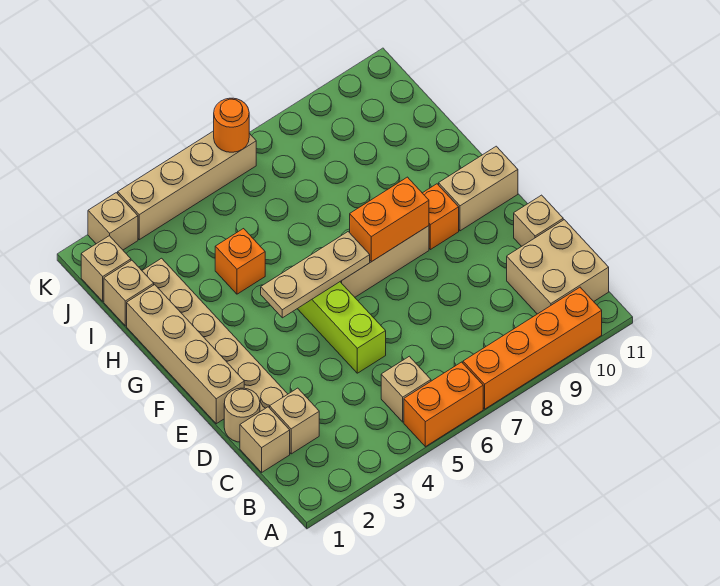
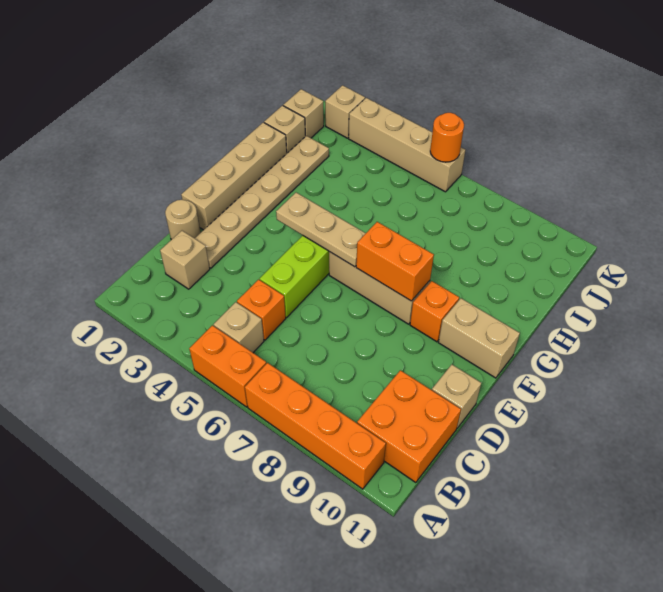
tan 2x2 brick [507,220,609,314] -> orange 2x2 brick [357,370,461,483]
tan 1x1 brick [240,407,290,472] -> none
orange 1x1 brick [215,229,265,294] -> orange 1x1 brick moved to [237,280,286,340]

